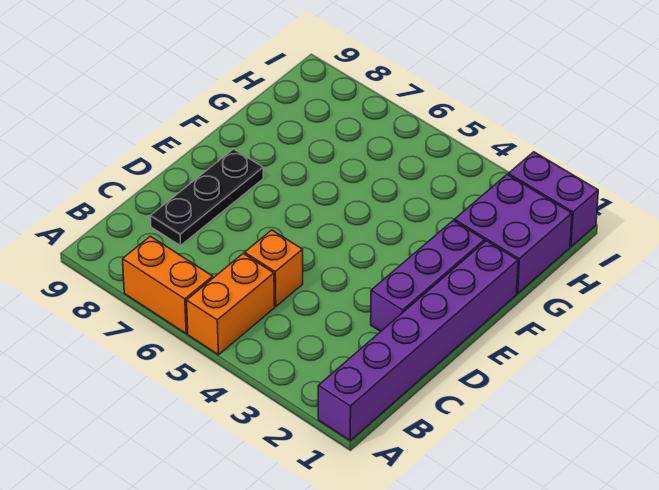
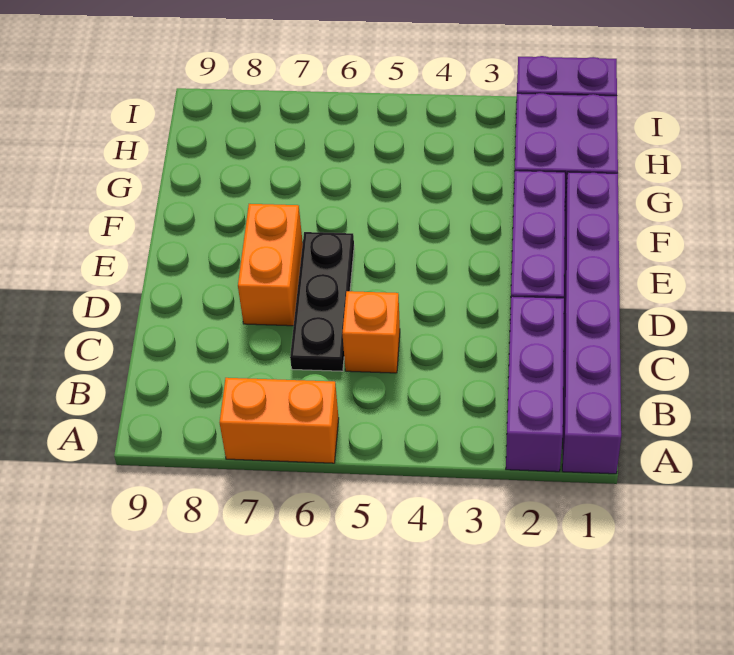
none -> purple 1x3 brick [506,296,564,472]
orange 1x2 brick [187,254,275,355] -> orange 1x2 brick moved to [238,204,303,326]
black 1x3 plate [150,149,263,246] -> black 1x3 plate moved to [290,232,354,371]

